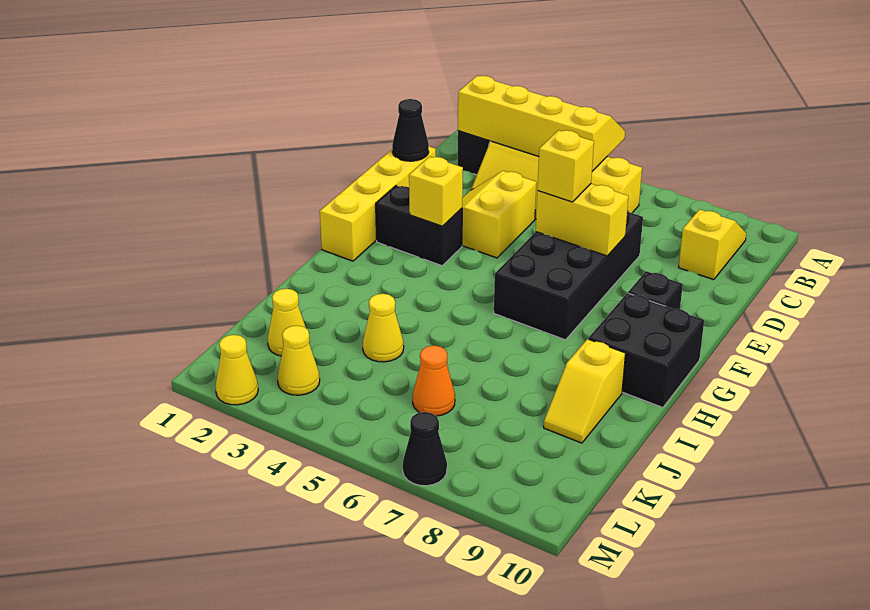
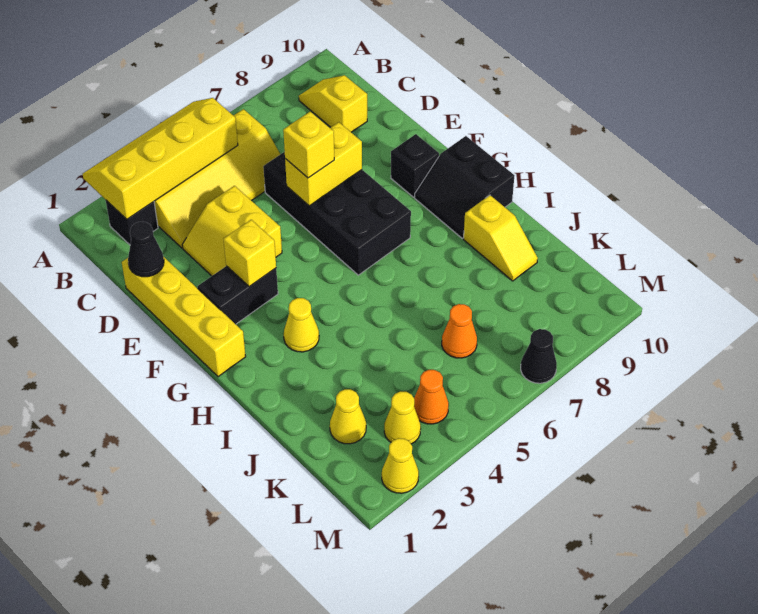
black 2x2 brick [588,293,704,407] -> black 2x2 slope [415,136,514,238]
yellow 1x1 cone [363,294,404,362] -> yellow 1x1 cone moved to [284,298,319,352]
none -> orange 1x1 cone [414,370,449,424]

